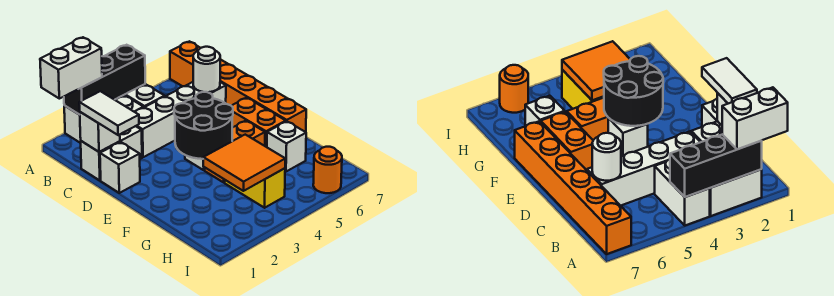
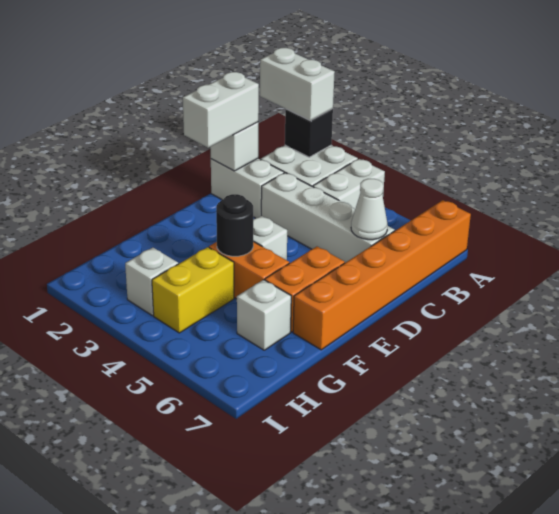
black 1x3 brick [64,45,145,115] -> black 1x1 brick [285,109,333,157]
white 1x2 tile [79,91,139,135] -> white 1x2 brick [183,72,259,148]
white 1x1 round brick [193,47,220,92] -> white 1x1 cone [351,179,388,240]
white 1x1 brick [100,142,140,193] -> white 1x1 brick moved to [125,248,178,316]
black 2x2 round brick [174,92,233,159] -> black 1x1 round brick [216,194,253,256]
orange 2x2 tile [203,135,285,191] -> none
orange 1x1 round brick [313,147,342,193] -> none

